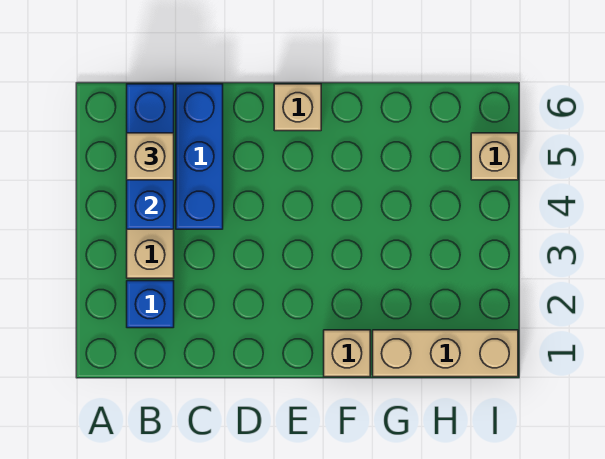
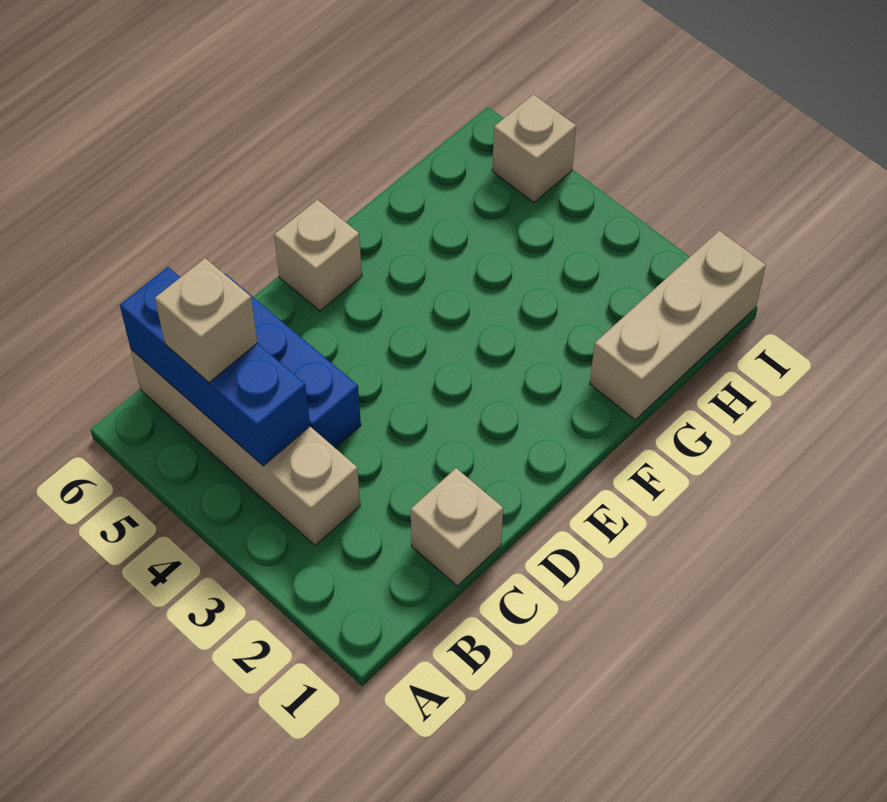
blue 1x1 brick [127,281,174,328] -> none
tan 1x1 brick [324,330,370,377] -> tan 1x1 brick moved to [411,468,503,586]

